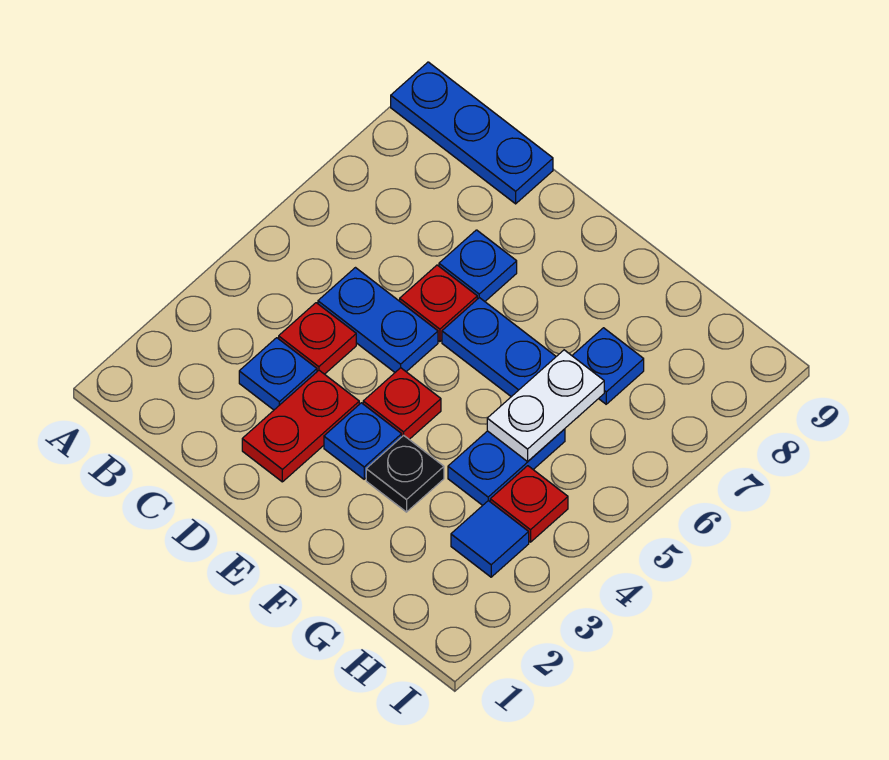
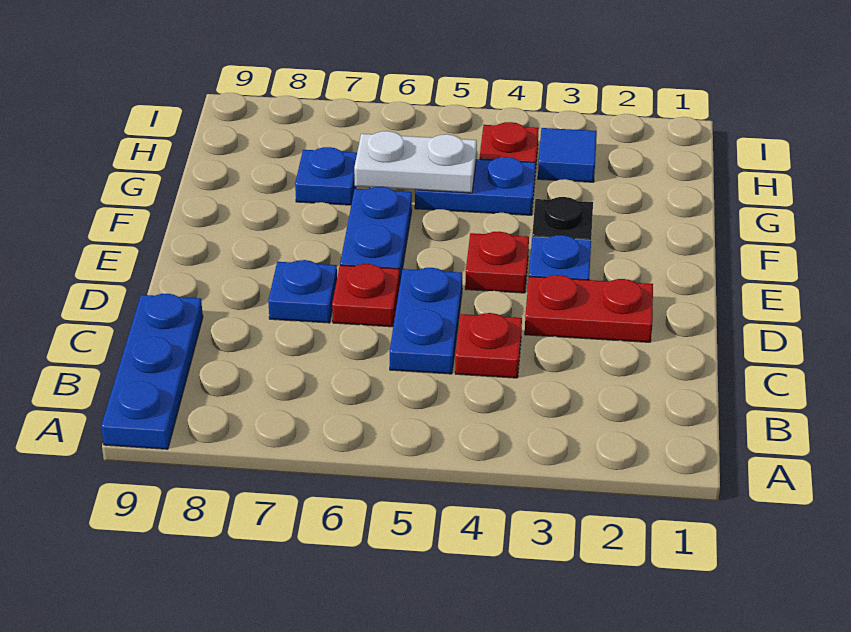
blue 1x1 plate [239,338,317,410] -> none

